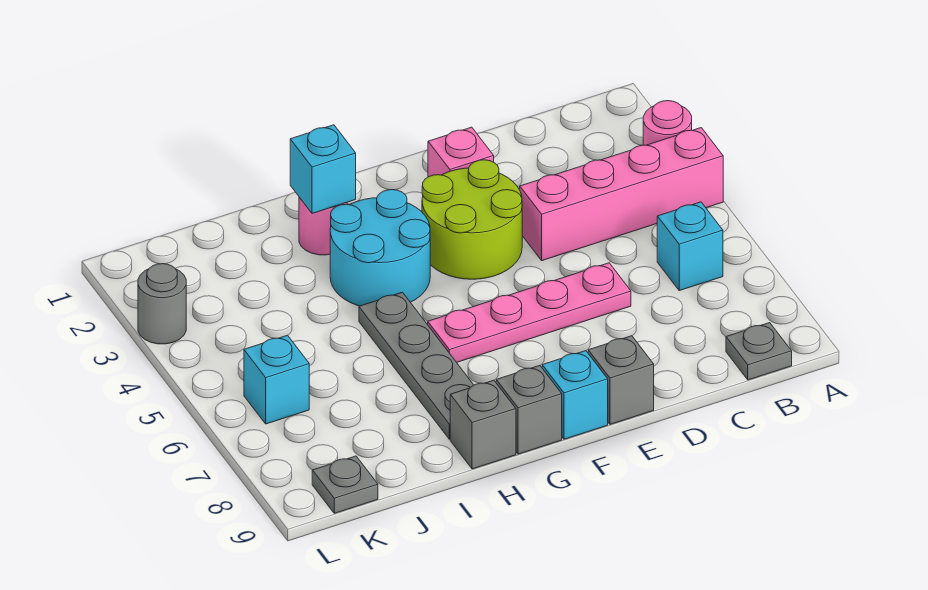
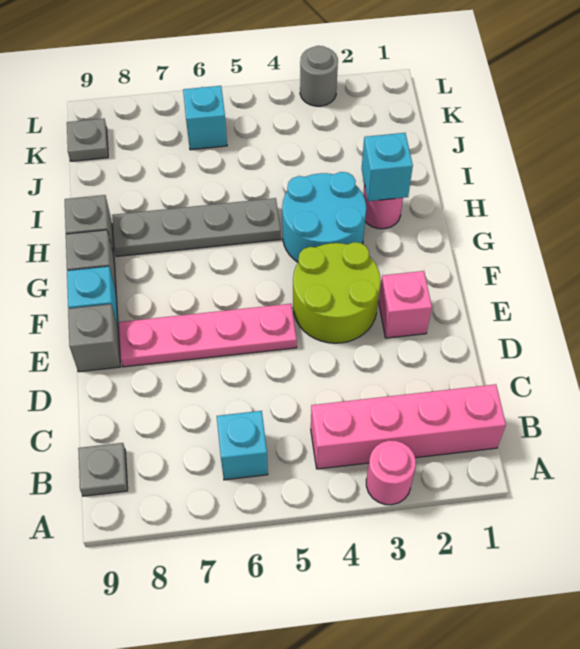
pink 1x4 brick [520,128,723,261] -> pink 1x4 brick turned to [311,384,506,469]
pink 1x4 plate [428,263,631,362] -> pink 1x4 plate turned to [118,304,297,367]

